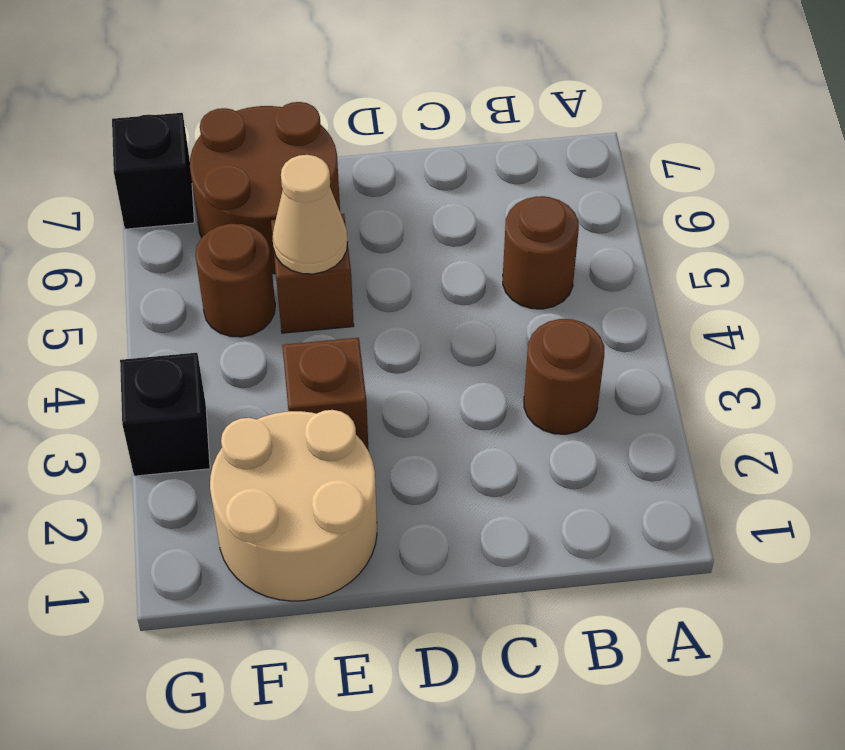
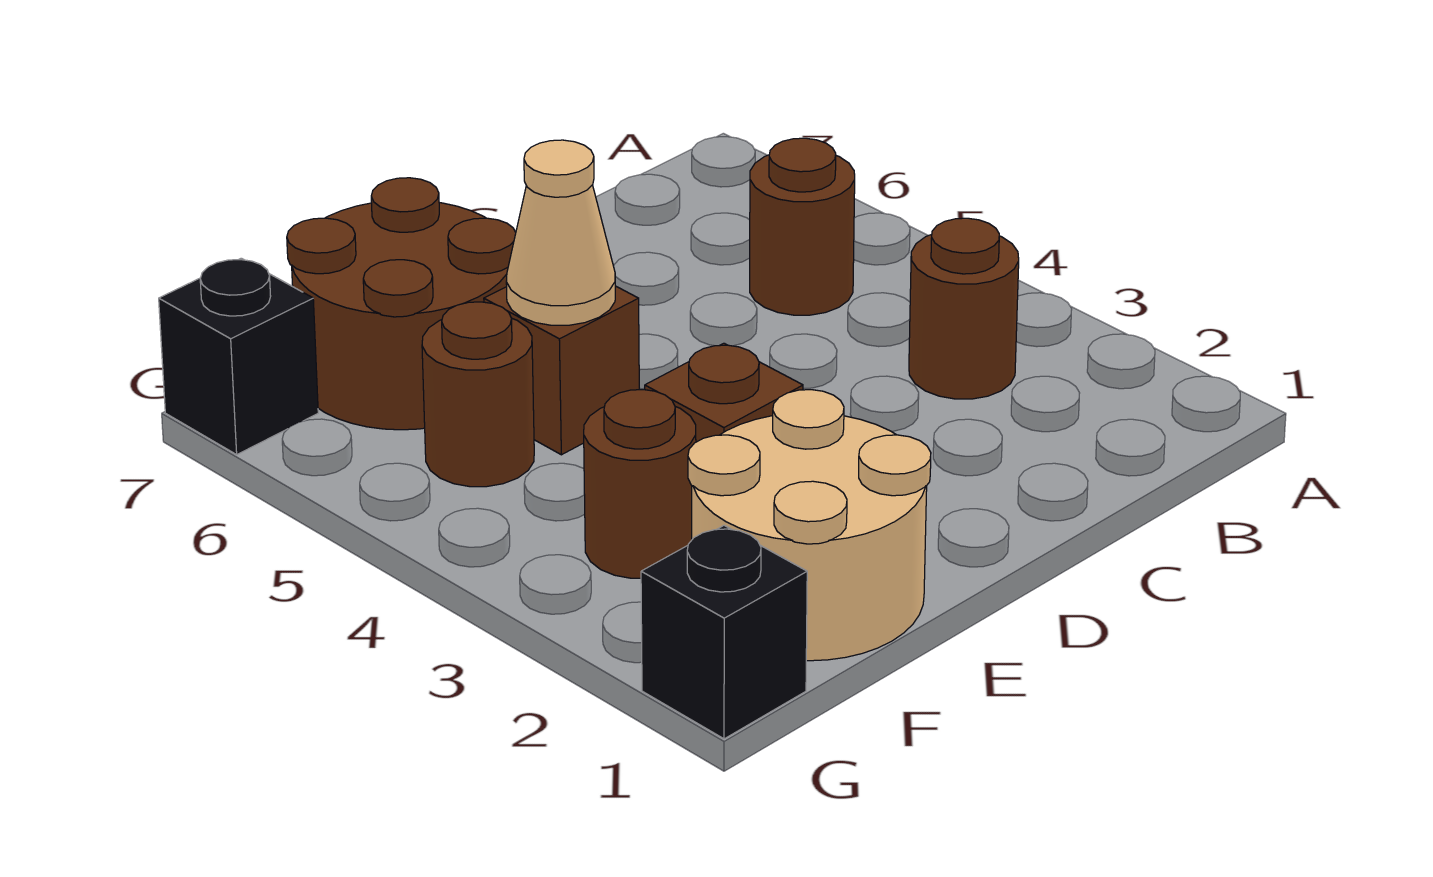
none -> brown 1x1 round brick [584,390,696,578]
black 1x1 brick [120,353,210,476] -> black 1x1 brick moved to [641,525,807,739]

